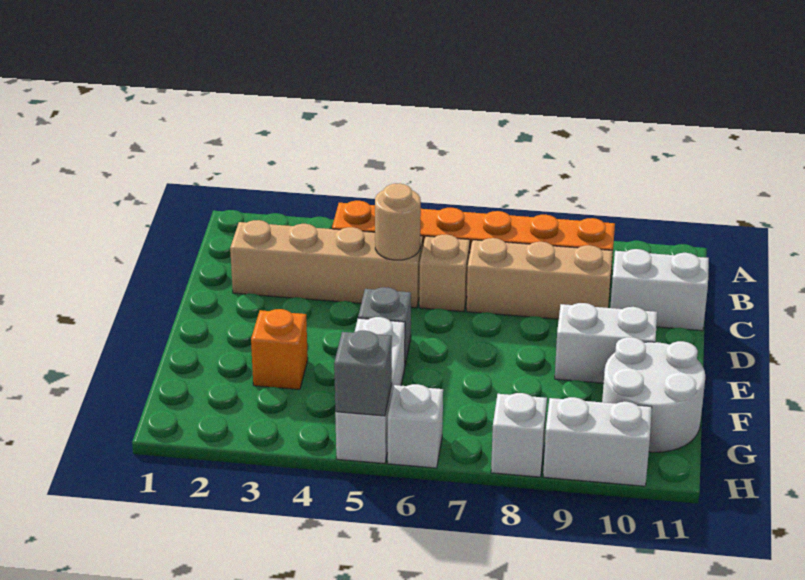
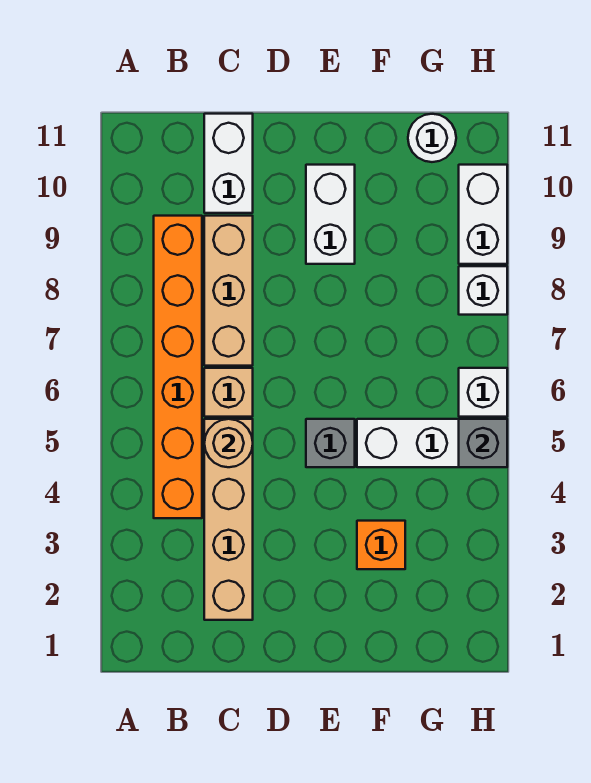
white 2x2 round brick [602,337,705,452] -> white 1x1 round brick [408,114,456,162]

